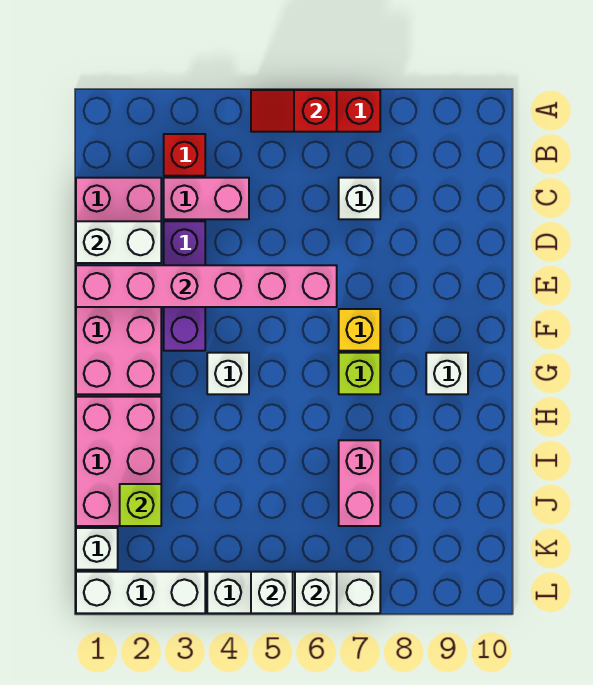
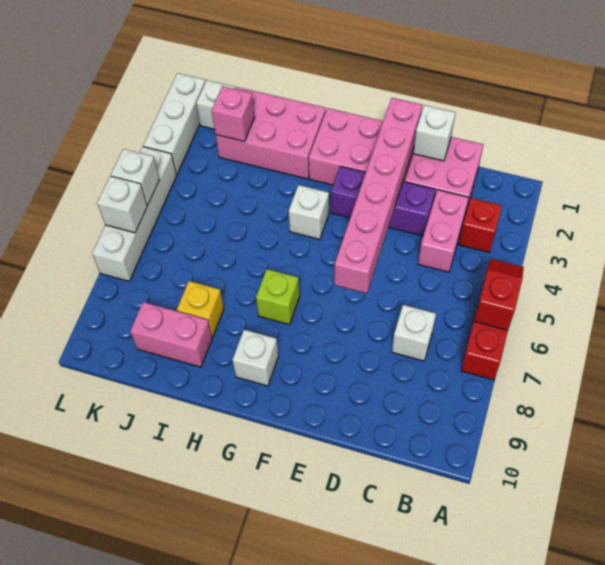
white 1x2 brick [76,221,161,263] -> white 1x1 brick [413,105,455,161]
yellow 1x1 brick [339,309,380,351] -> yellow 1x1 brick moved to [177,281,224,337]
pink 1x2 brick [339,440,380,526] -> pink 1x2 brick moved to [130,302,212,367]
lime 1x1 brick [120,484,161,526] -> pink 1x1 brick [212,86,255,142]

